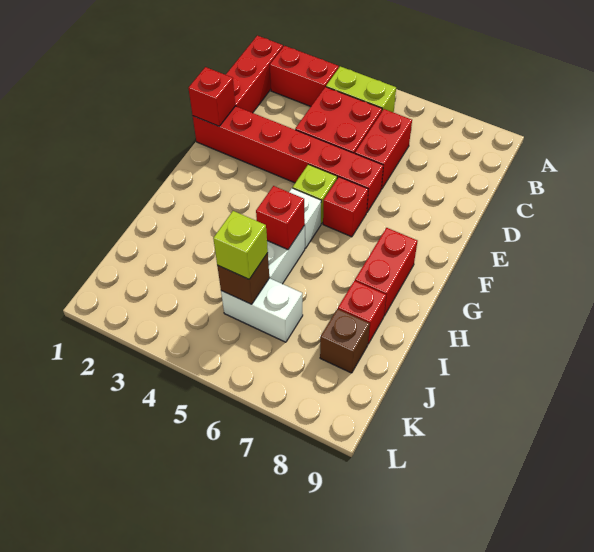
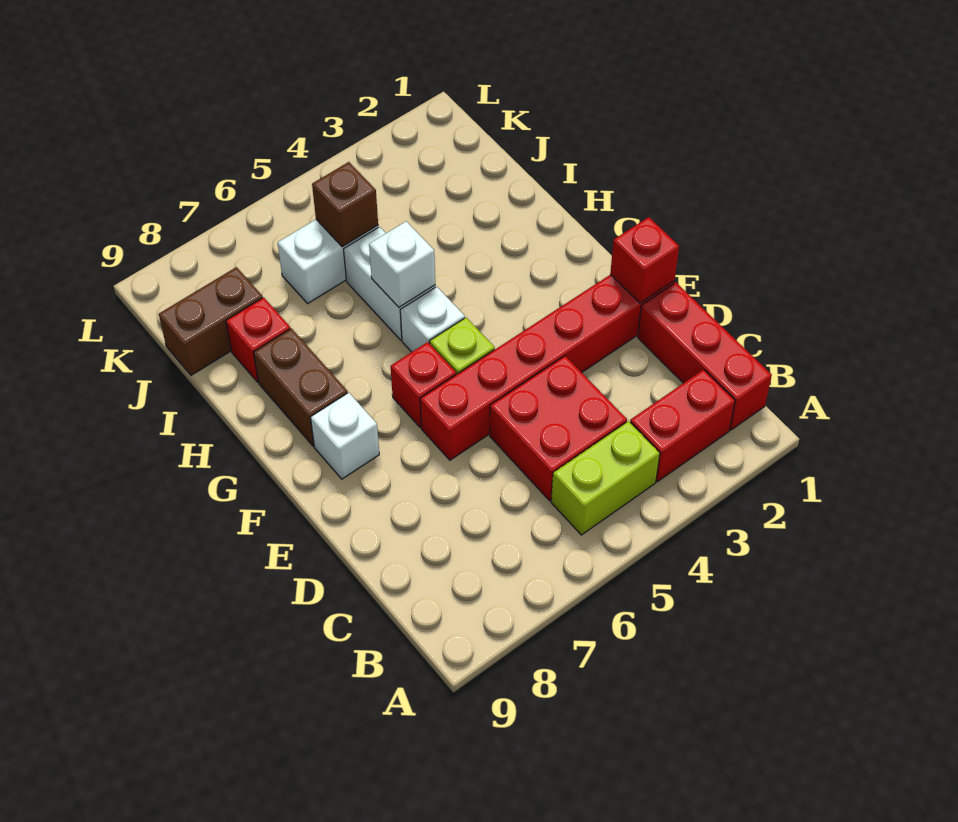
red 1x2 brick [355,109,412,189] -> none
none -> white 1x1 brick [310,393,379,479]
red 1x2 brick [355,228,418,316] -> brown 1x2 brick [254,329,348,446]
red 1x1 brick [256,186,305,249] -> white 1x1 brick [369,221,435,307]
lime 1x1 brick [213,211,268,279] -> none
brown 1x1 brick [320,309,370,373] -> brown 1x2 brick [159,267,263,375]

